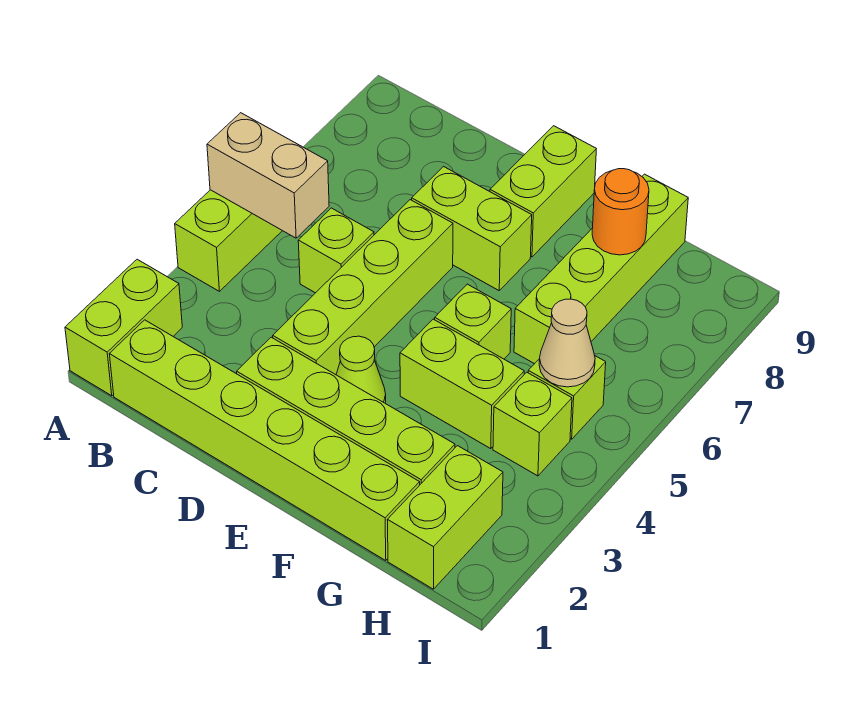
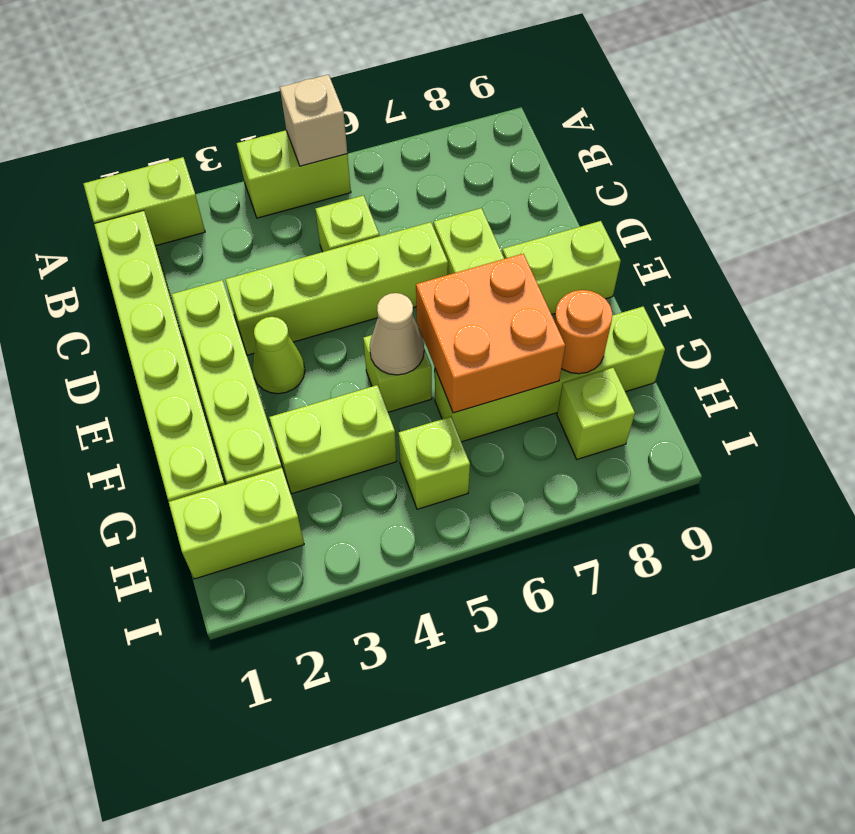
tan 1x2 brick [207,113,329,238] -> tan 1x1 brick [280,75,347,166]
lime 1x2 brick [400,319,524,449] -> lime 1x2 brick turned to [269,385,397,494]
none -> orange 2x2 brick [416,254,565,413]
lime 1x1 brick [493,372,572,476] -> lime 1x1 brick moved to [557,368,635,459]
tan 1x1 cone [539,299,595,387] -> tan 1x1 cone moved to [370,293,424,375]

